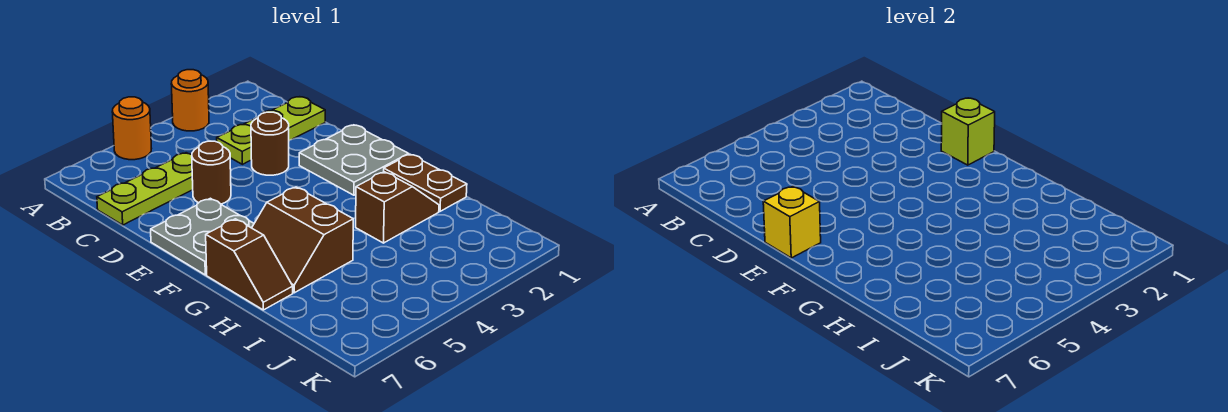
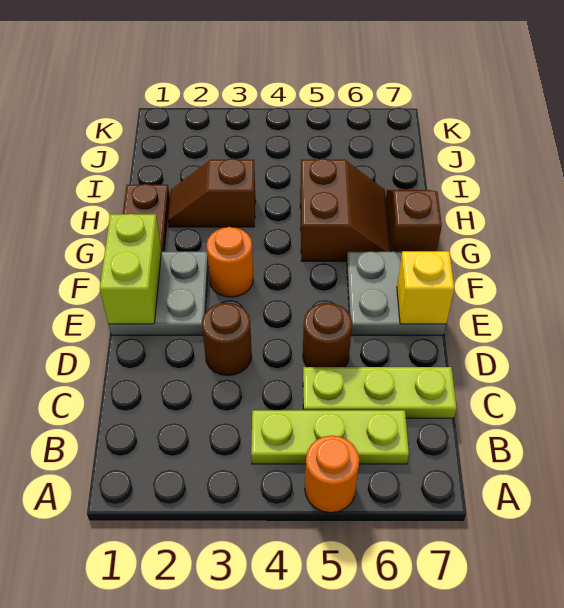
orange 1x1 round brick [171,70,209,131] -> orange 1x1 round brick moved to [206,227,253,297]
lime 1x3 plate [217,97,325,164] -> lime 1x3 plate moved to [251,410,409,464]
lime 1x1 brick [941,98,995,165] -> lime 1x2 brick [100,214,161,324]

